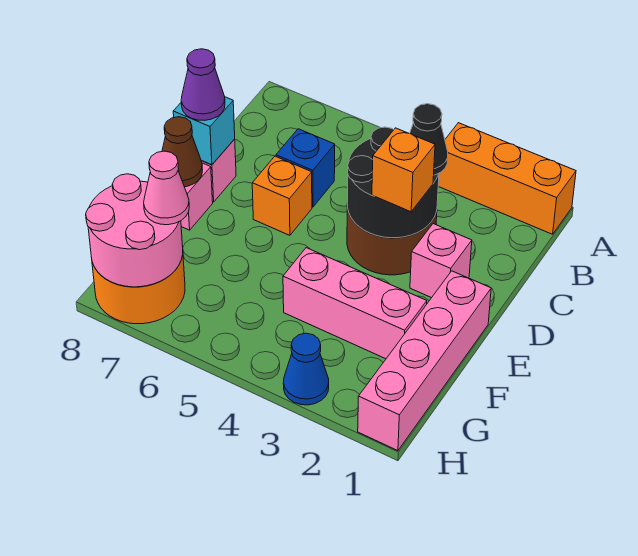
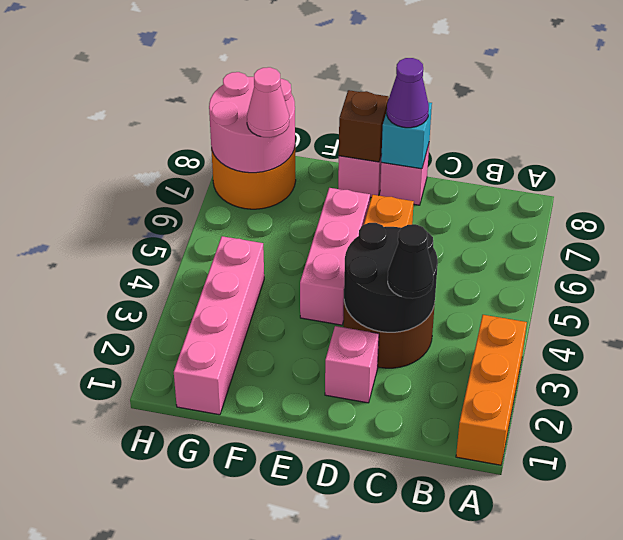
blue 1x1 brick [276,129,335,207] -> none
orange 1x1 brick [372,128,435,212] -> none
pink 1x4 brick [358,271,491,451] -> pink 1x4 brick turned to [174,236,264,415]
brown 1x1 cone [162,117,202,187] -> brown 1x1 brick [339,90,389,162]
pink 1x3 brick [283,248,427,359] -> pink 1x3 brick moved to [300,188,370,325]
blue 1x1 cone [283,333,329,405] -> none

